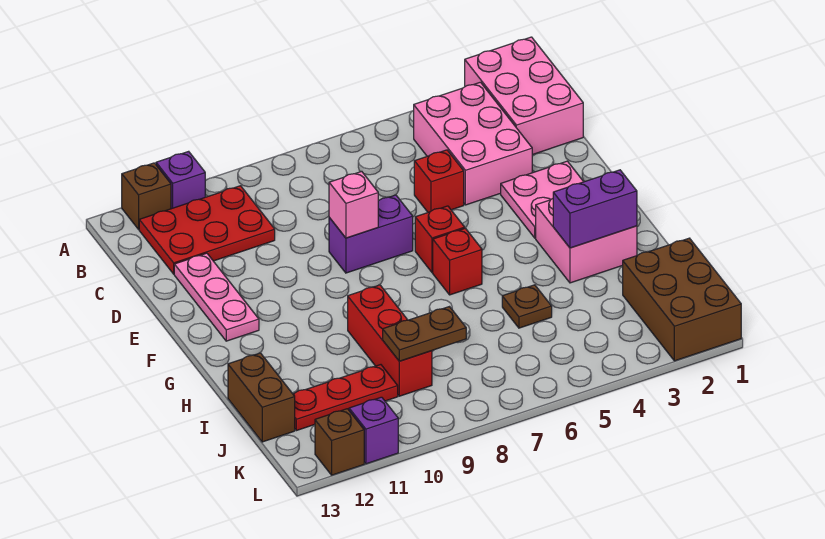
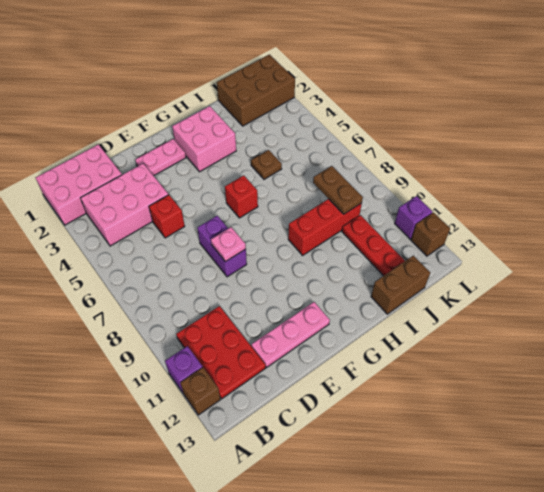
pink 2x2 plate [501,161,583,238] -> pink 1x2 plate [135,139,186,176]
pink 1x1 brick [329,171,378,238] -> pink 1x1 plate [211,227,246,262]
red 1x1 brick [415,206,465,273] -> none
purple 1x2 brick [553,170,637,248] -> none

